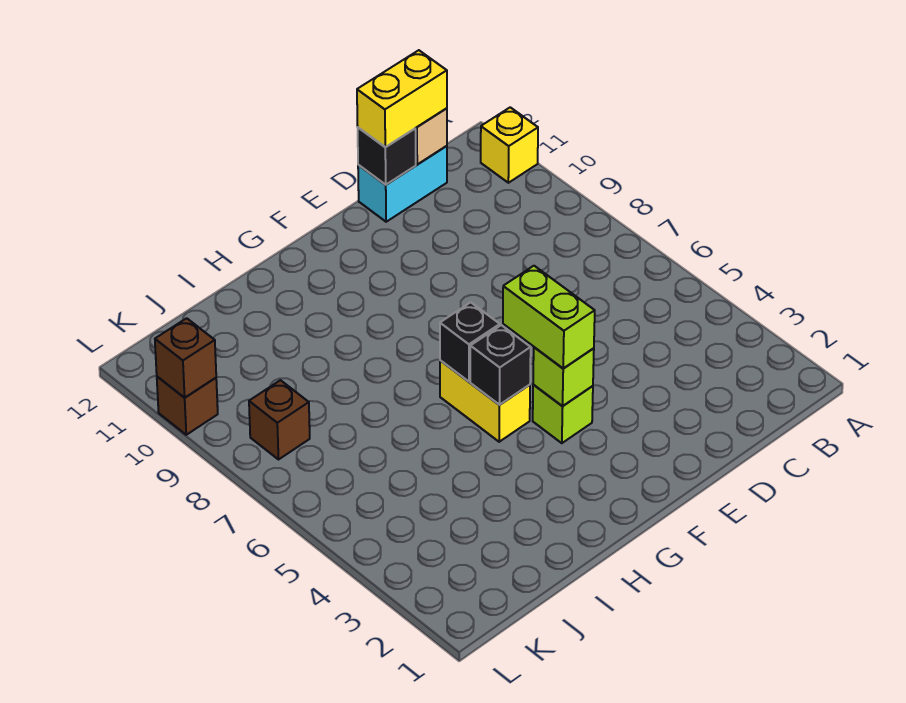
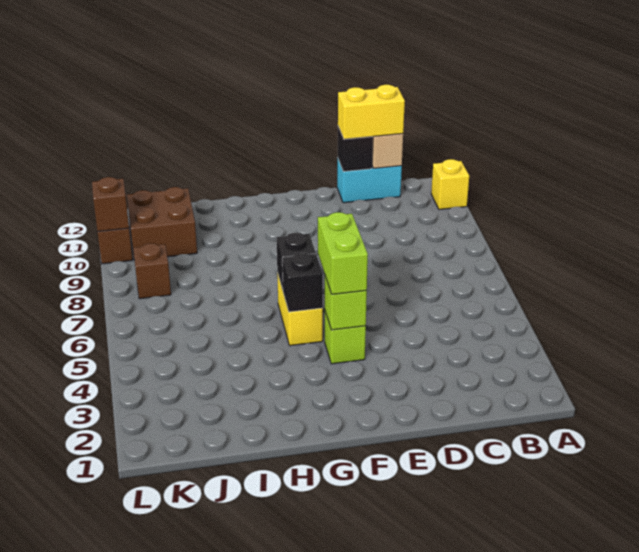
none -> brown 2x2 brick [127,187,197,257]

